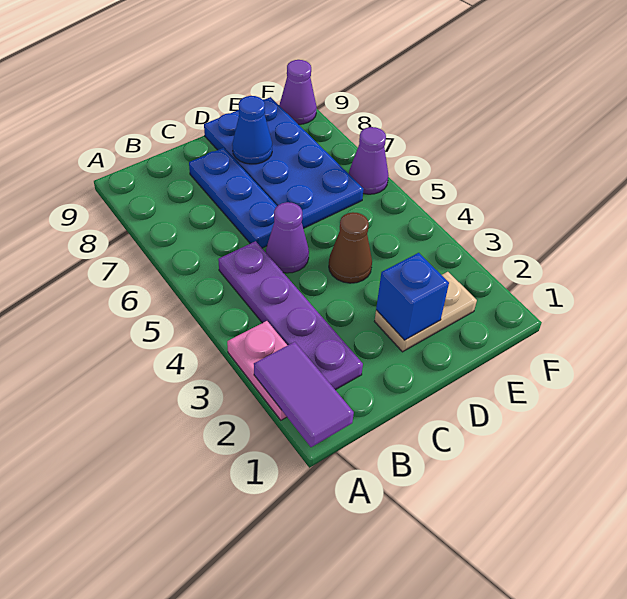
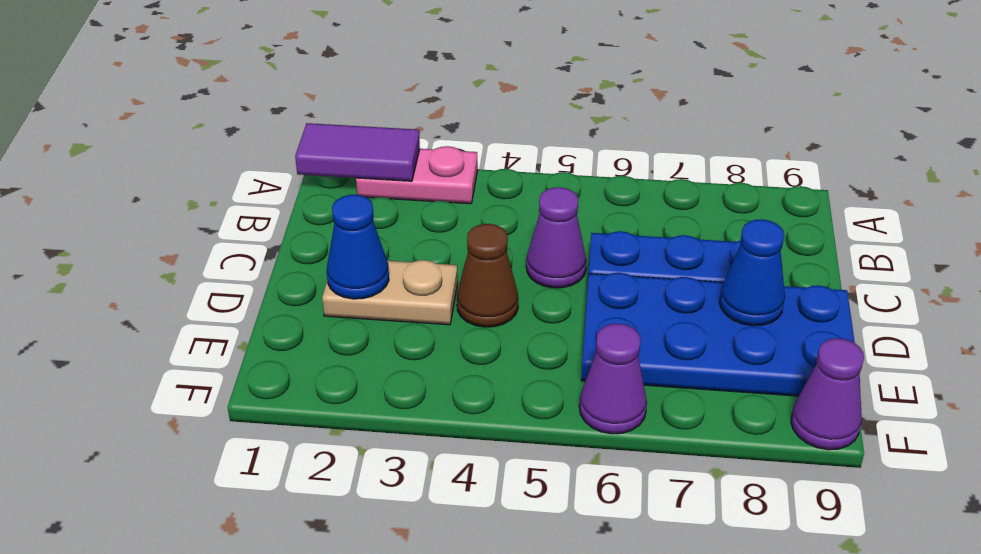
purple 1x4 plate [218,241,363,390] -> none
tan 1x2 plate [375,272,477,352] -> tan 1x2 plate turned to [322,260,458,325]
blue 1x1 brick [376,253,449,340] -> blue 1x1 cone [327,195,389,299]

